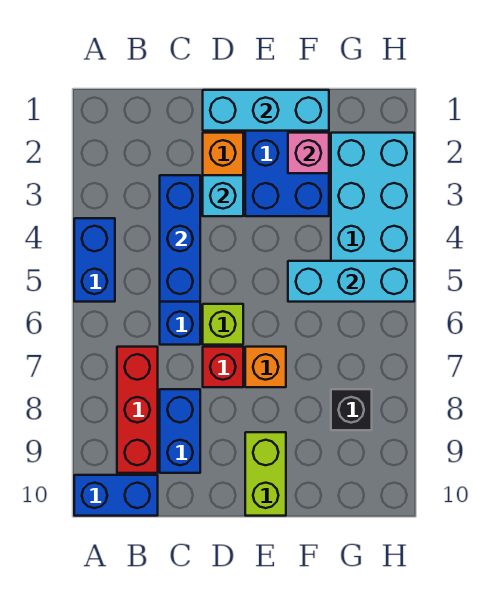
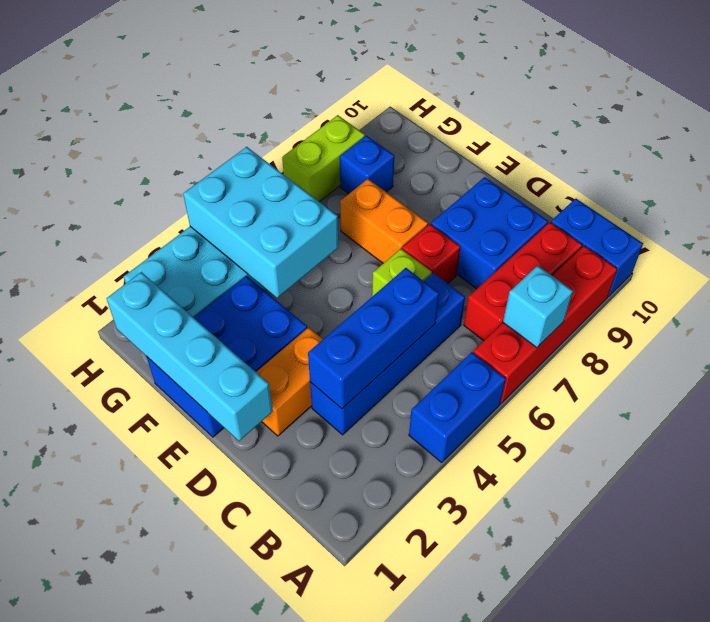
none -> red 1x4 brick [473,246,617,403]
blue 1x2 brick [160,389,200,473] -> blue 2x2 brick [431,177,548,289]
cyan 1x3 brick [203,90,329,131] -> cyan 1x4 brick [106,272,273,441]
cyan 1x1 brick [203,175,243,216] -> cyan 1x1 brick moved to [503,266,573,348]
orange 1x1 brick [245,347,286,387] -> orange 1x2 brick [340,179,428,263]
lime 1x2 brick [245,432,286,516] -> lime 1x2 brick moved to [282,115,365,202]
pink 1x1 brick [288,133,329,173] -> none
cyan 1x3 brick [288,261,414,302] -> cyan 2x3 brick [183,147,338,298]
black 1x1 brick [331,389,372,430] -> blue 1x1 brick [340,136,394,194]

